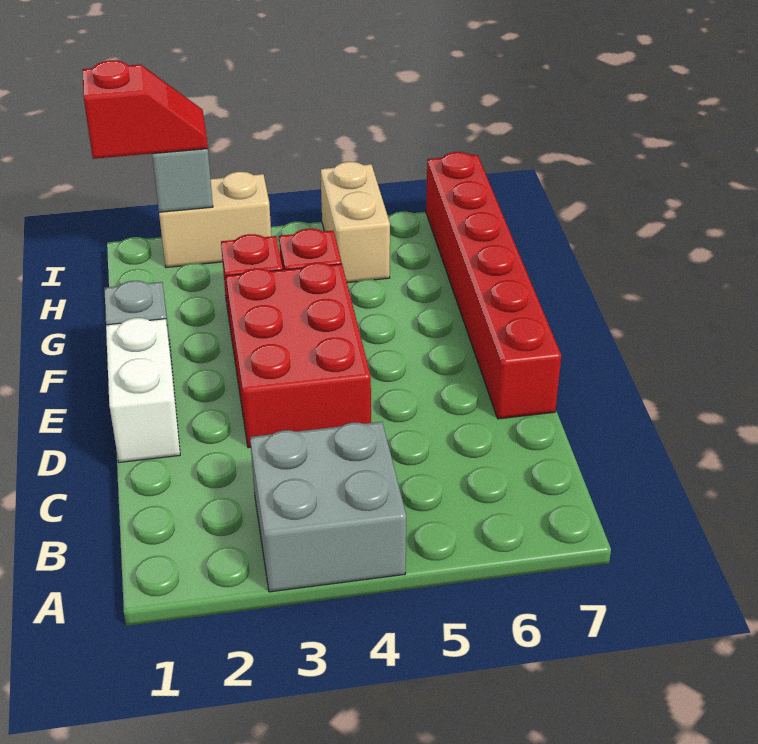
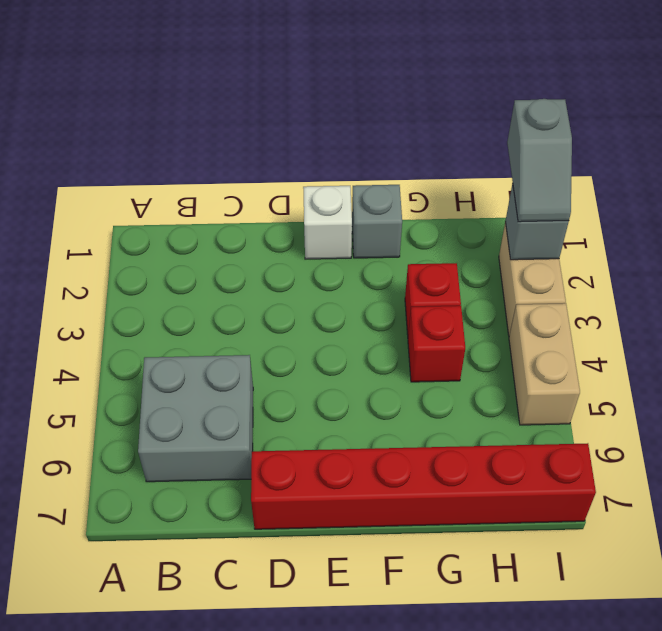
grey 2x2 brick [250,422,406,592] -> grey 2x2 brick moved to [138,355,253,482]
white 1x2 brick [106,318,180,462] -> white 1x1 brick [303,186,352,259]
red 2x3 brick [226,263,371,448] -> none
tan 1x2 brick [321,162,390,283] -> tan 1x2 brick turned to [509,303,580,425]
red 1x2 slope [83,60,208,159] -> grey 1x2 slope [507,99,572,222]

